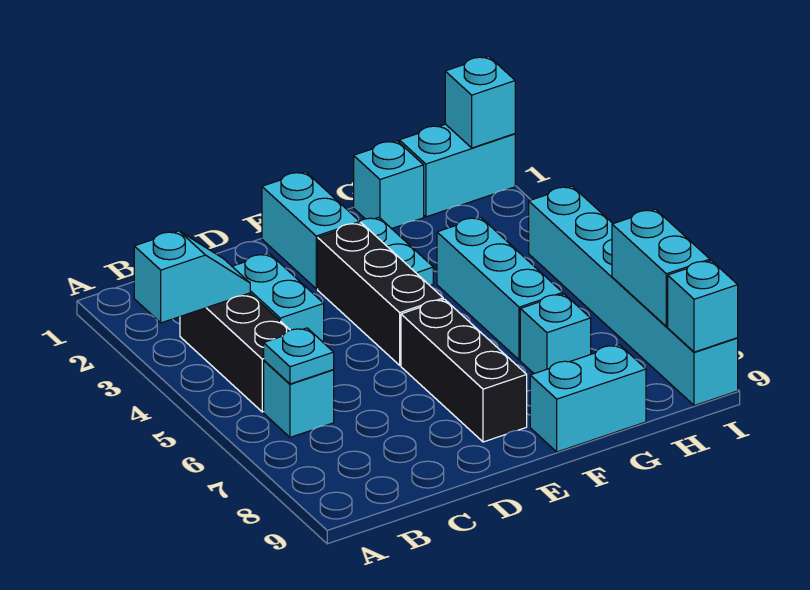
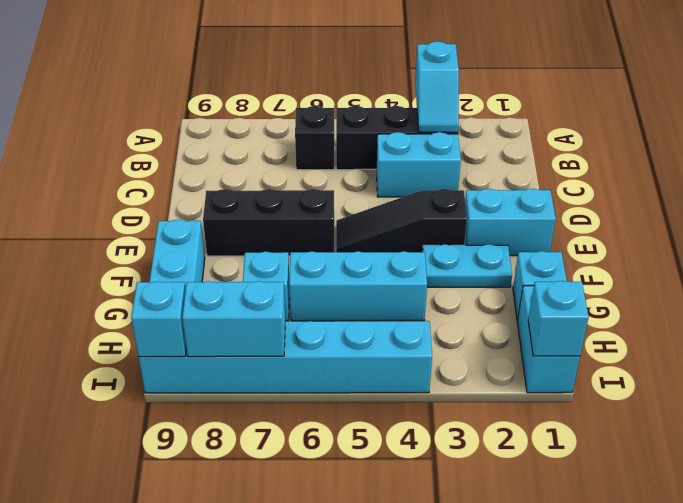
cyan 1x1 brick [264,361,334,437] -> black 1x1 brick [295,106,335,170]
cyan 1x1 plate [264,328,334,384] -> none
black 1x3 brick [318,223,443,365] -> black 1x3 slope [336,189,467,252]

